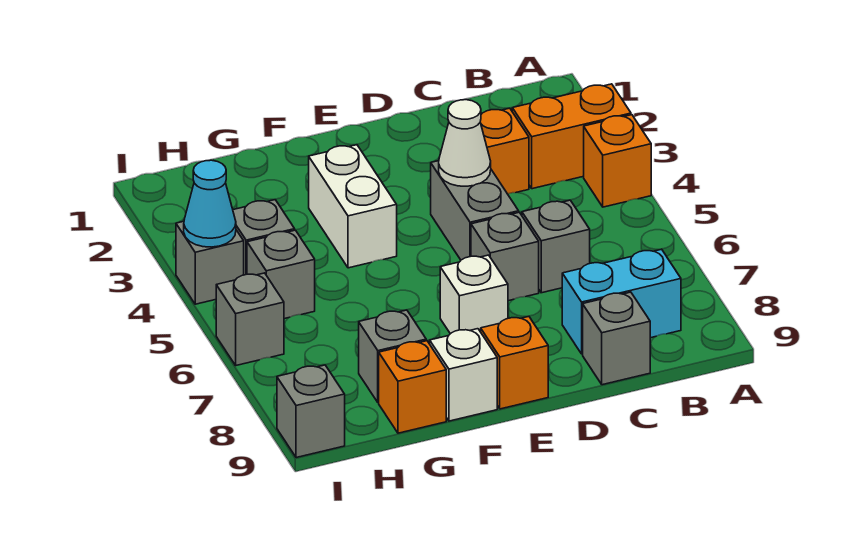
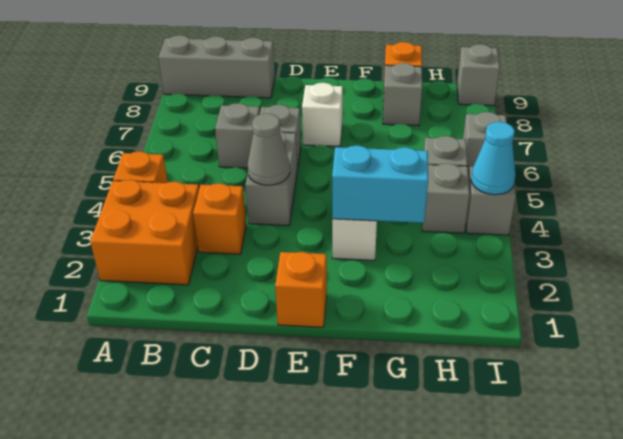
orange 1x2 brick [512,84,631,189] -> orange 2x2 brick [90,180,199,285]
cyan 1x2 brick [562,249,681,354] -> cyan 1x2 brick moved to [332,145,428,223]
grey 1x1 brick [583,292,650,385] -> grey 1x3 brick [158,35,275,98]
white 1x1 cone [439,100,491,186] -> grey 1x1 cone [248,114,290,185]
orange 1x1 brick [481,316,548,409] -> orange 1x1 brick moved to [275,252,327,327]
white 1x1 brick [430,329,497,421] -> none

